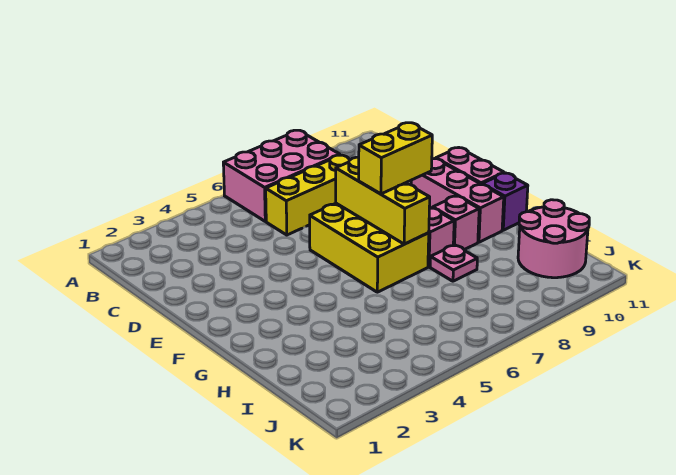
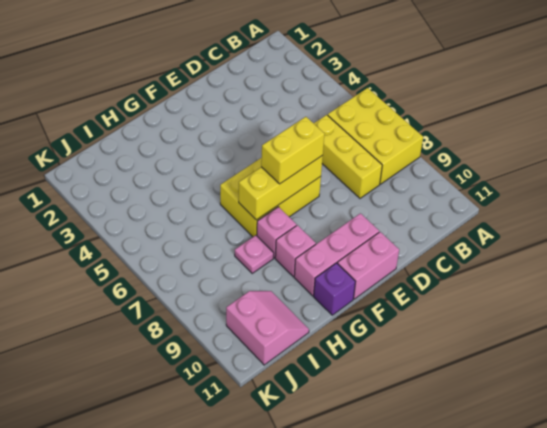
pink 2x3 brick [223,130,340,221] -> yellow 2x3 brick [328,88,423,184]
yellow 1x2 brick [359,123,432,194] -> yellow 1x2 brick turned to [261,117,324,184]
pink 2x2 round brick [518,200,589,278] -> pink 2x2 slope [226,291,309,365]

